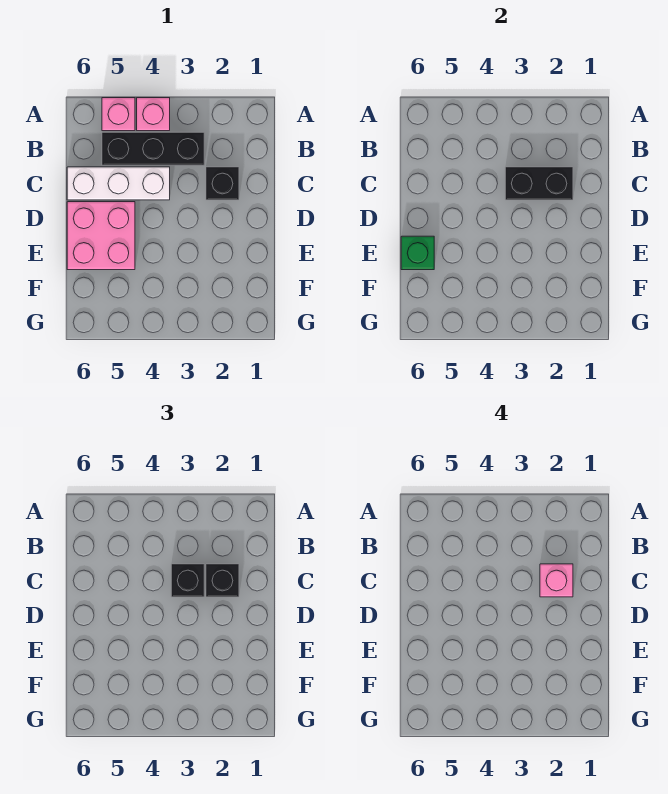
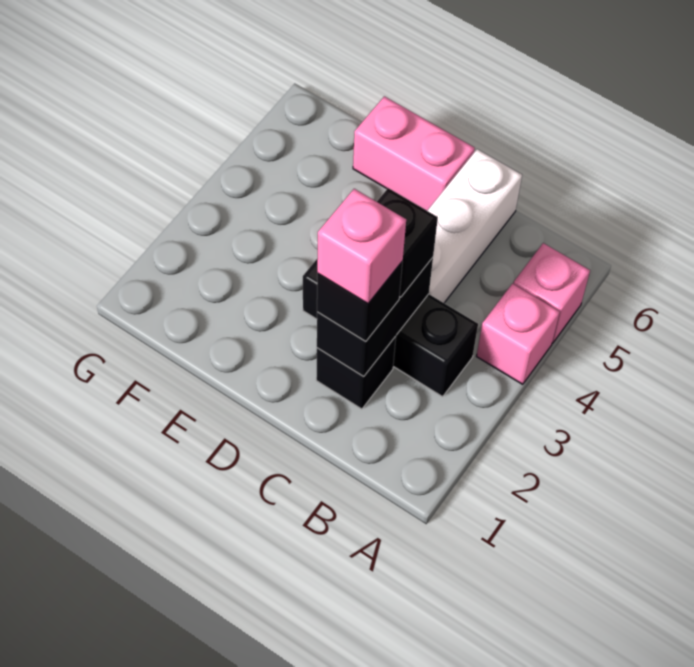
black 1x3 brick [102,132,204,165] -> black 1x3 brick turned to [303,258,478,397]
pink 2x2 brick [67,202,135,270] -> pink 1x2 brick [353,96,475,210]
green 1x1 brick [401,236,434,270] -> none

